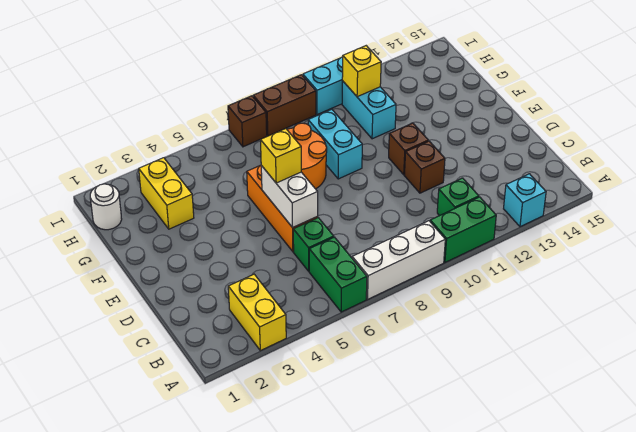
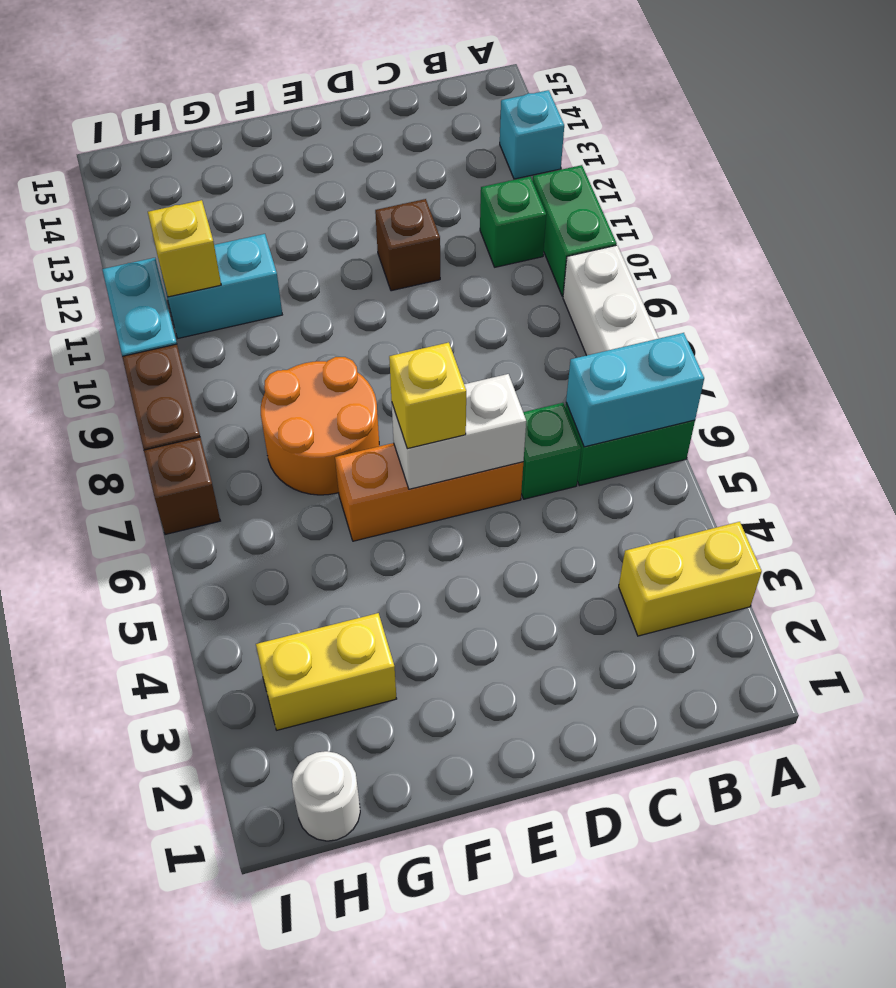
brown 1x1 brick [389,123,428,175] -> none
cyan 1x2 brick [308,109,362,179] -> cyan 1x2 brick moved to [566,333,704,447]

